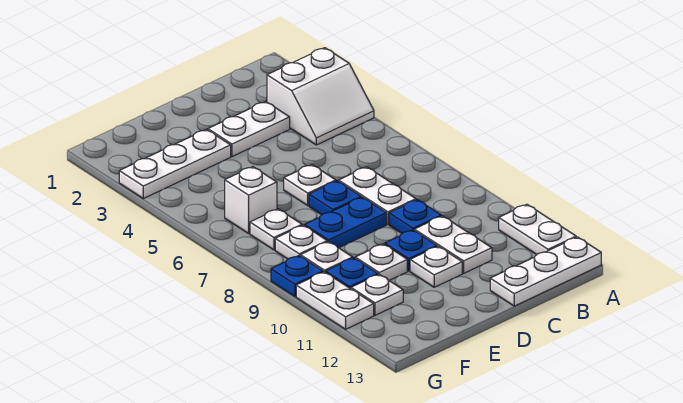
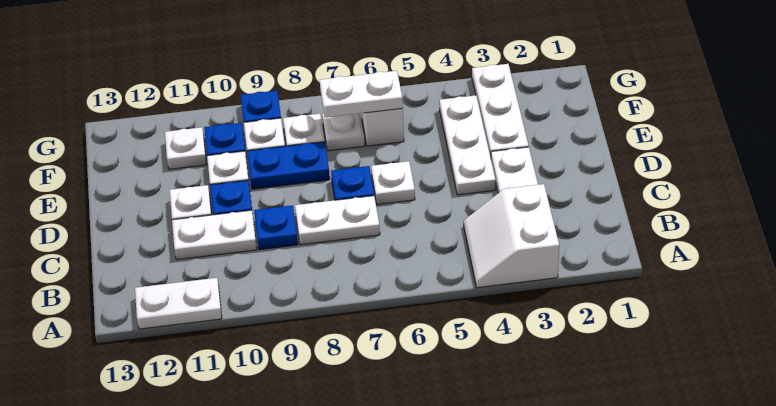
white 1x3 plate [490,237,601,306] -> white 1x3 plate moved to [439,95,495,195]
blue 1x2 plate [305,197,386,248] -> blue 1x2 plate turned to [247,142,330,189]
white 1x2 plate [296,272,374,329] -> white 1x2 plate moved to [320,71,403,117]

